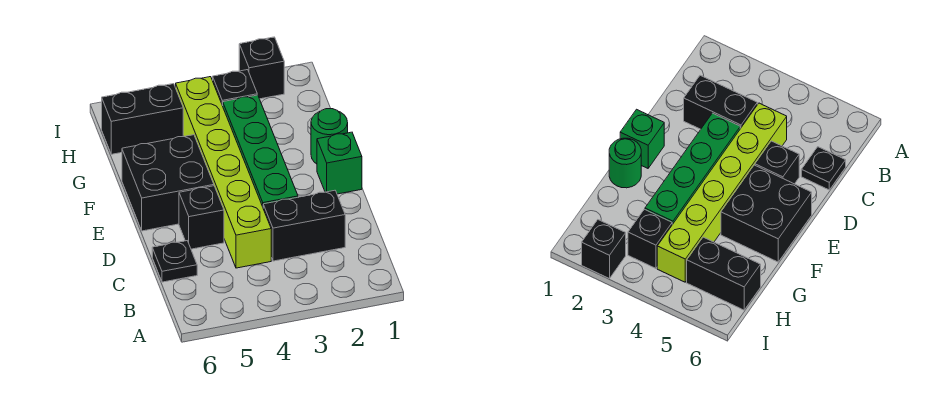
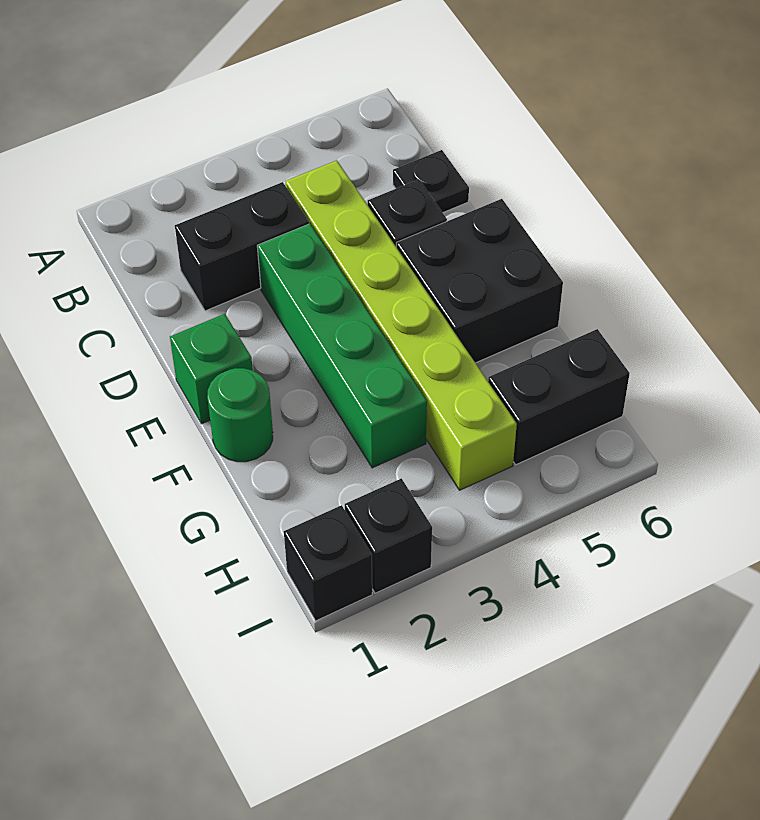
black 1x1 brick [213,70,257,106] -> black 1x1 brick moved to [284,505,372,621]

